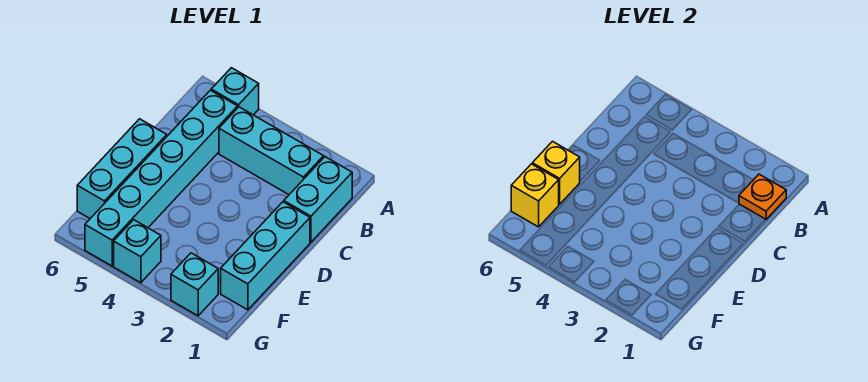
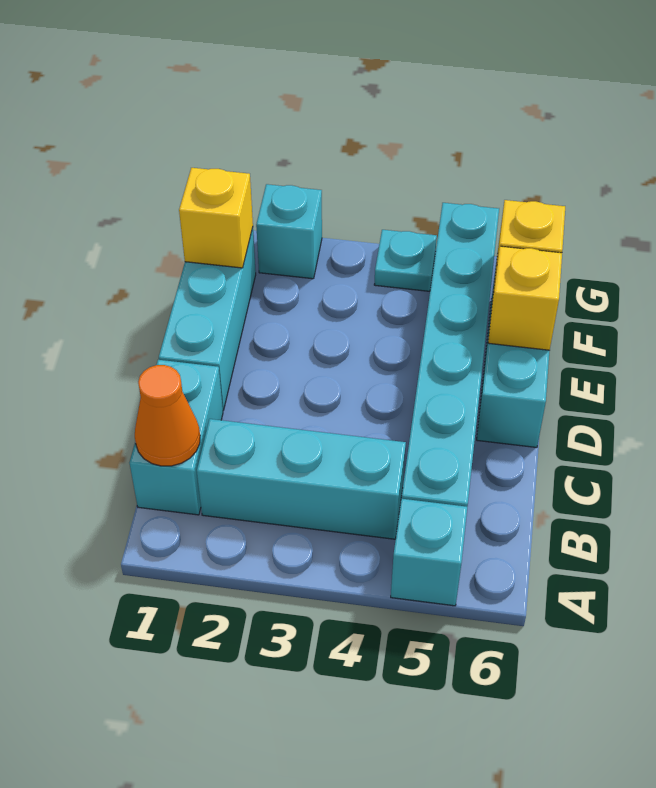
orange 1x1 plate [739,174,786,219] -> orange 1x1 cone [135,365,200,466]
none -> yellow 1x1 brick [179,168,253,268]
cyan 1x1 brick [114,220,161,283] -> cyan 1x1 plate [374,230,437,291]

